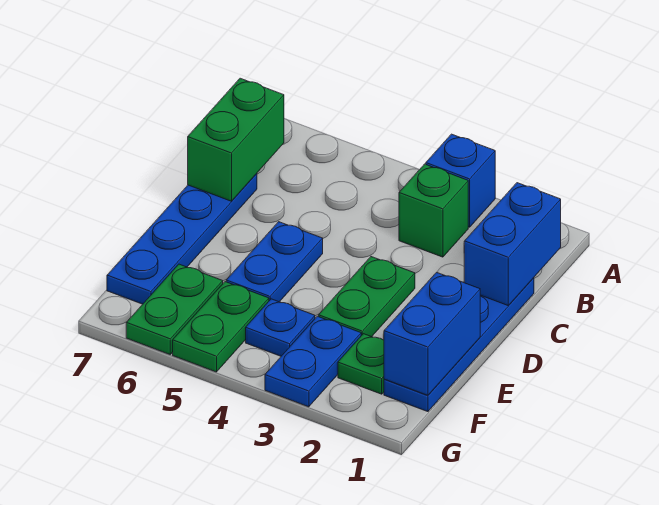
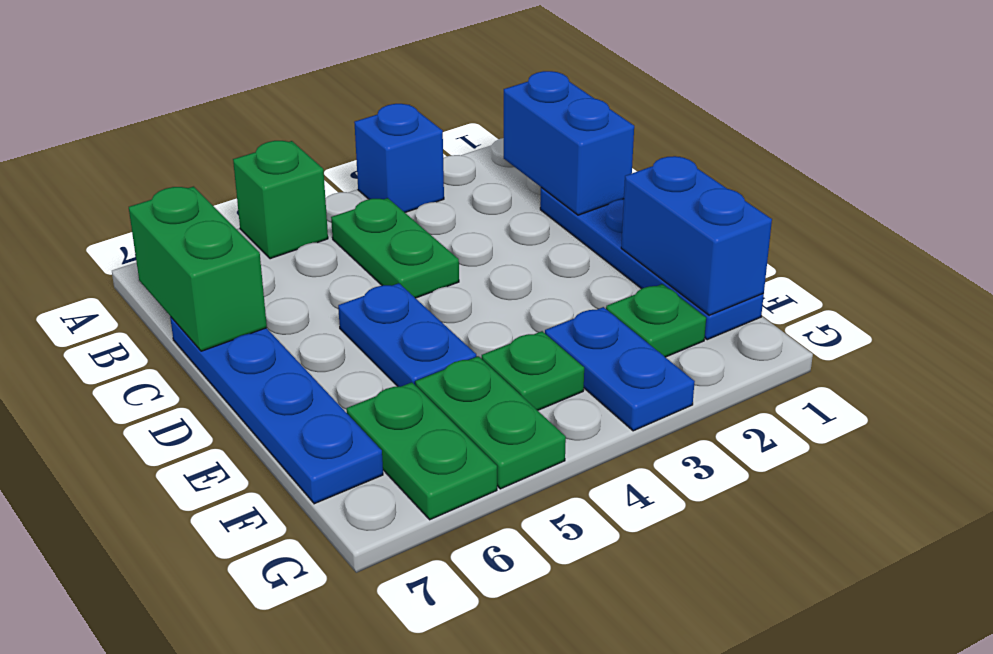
green 1x1 brick [399,164,468,257] -> green 1x1 brick moved to [233,141,328,259]
green 1x2 plate [319,257,415,337] -> green 1x2 plate moved to [331,198,459,298]
blue 1x1 plate [246,299,315,356] -> green 1x1 plate [482,331,584,410]

